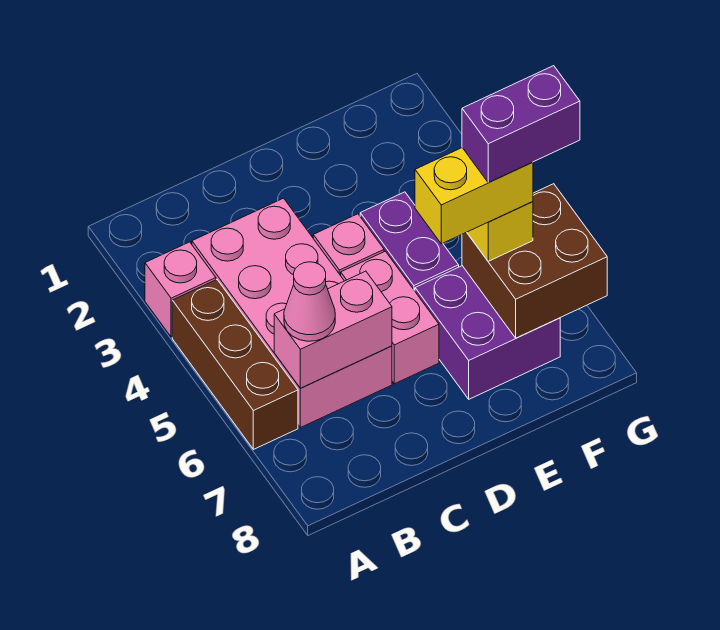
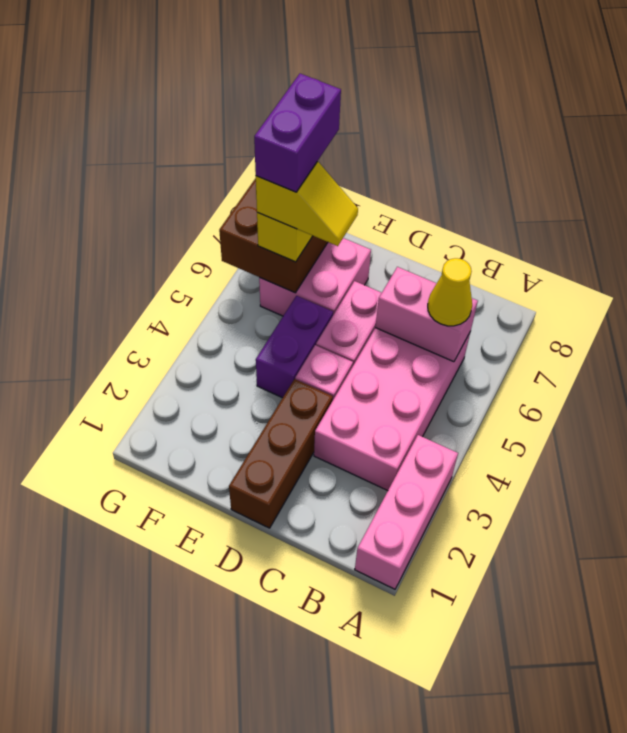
pink 1x1 brick [145,242,216,337] -> pink 1x3 brick [355,435,458,589]
brown 1x3 brick [172,280,298,449] -> brown 1x3 brick moved to [229,379,333,528]
pink 1x1 cone [284,262,335,341] -> yellow 1x1 cone [428,258,472,326]
purple 2x2 brick [415,266,560,399] -> pink 2x2 brick [259,238,371,316]
yellow 1x2 brick [415,148,533,244] -> yellow 1x2 slope [256,161,358,246]
purple 1x2 brick [462,66,580,183] -> purple 1x2 brick turned to [254,74,341,192]

